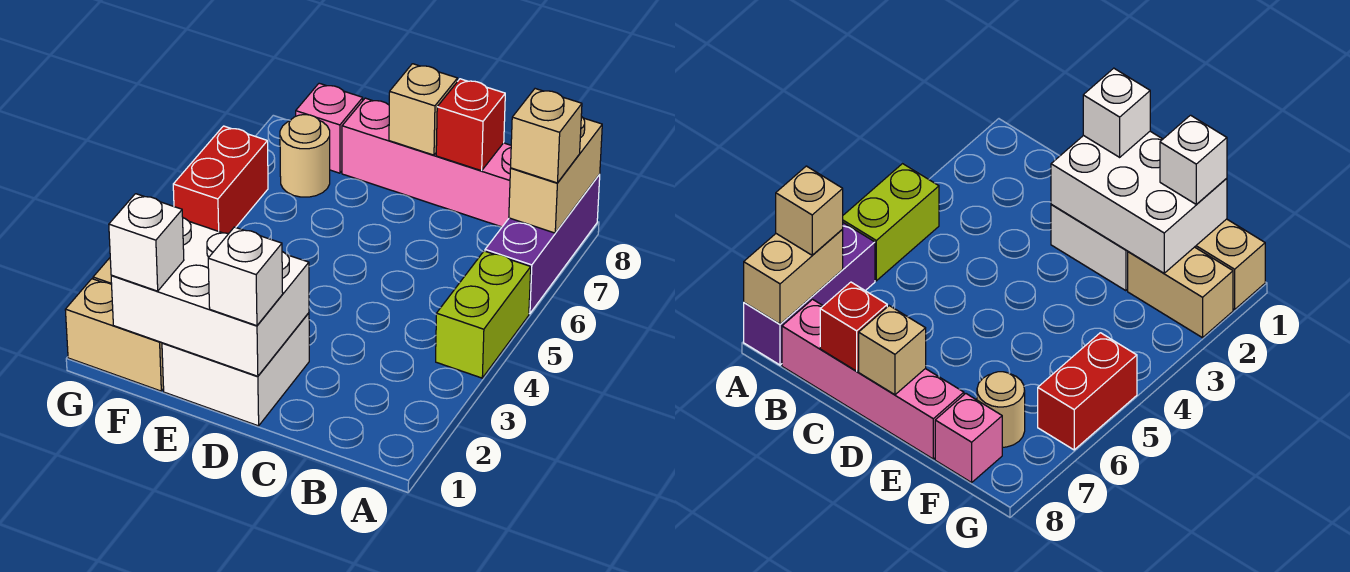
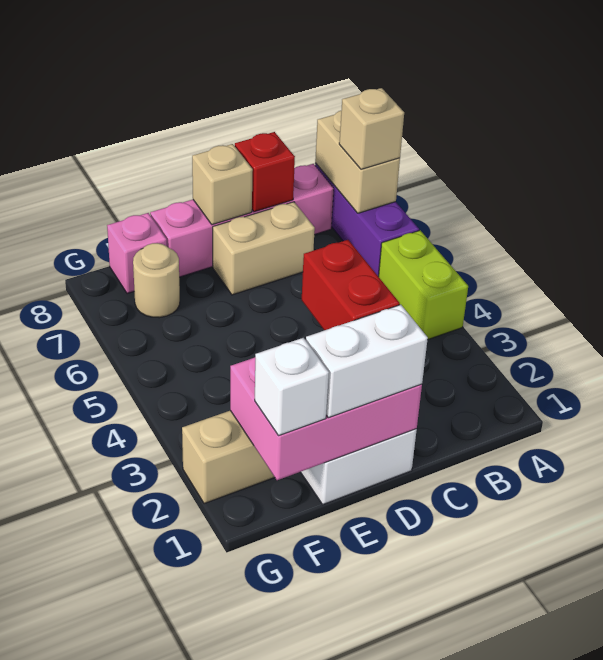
white 2x3 brick [111,218,309,376] -> pink 2x3 brick [230,358,422,480]
white 1x1 brick [208,227,283,326] -> white 1x2 brick [306,305,428,418]
tan 1x2 brick [65,279,164,391] -> tan 1x2 brick moved to [213,202,315,295]
red 1x2 brick [173,126,268,233] -> red 1x2 brick moved to [302,240,400,330]

